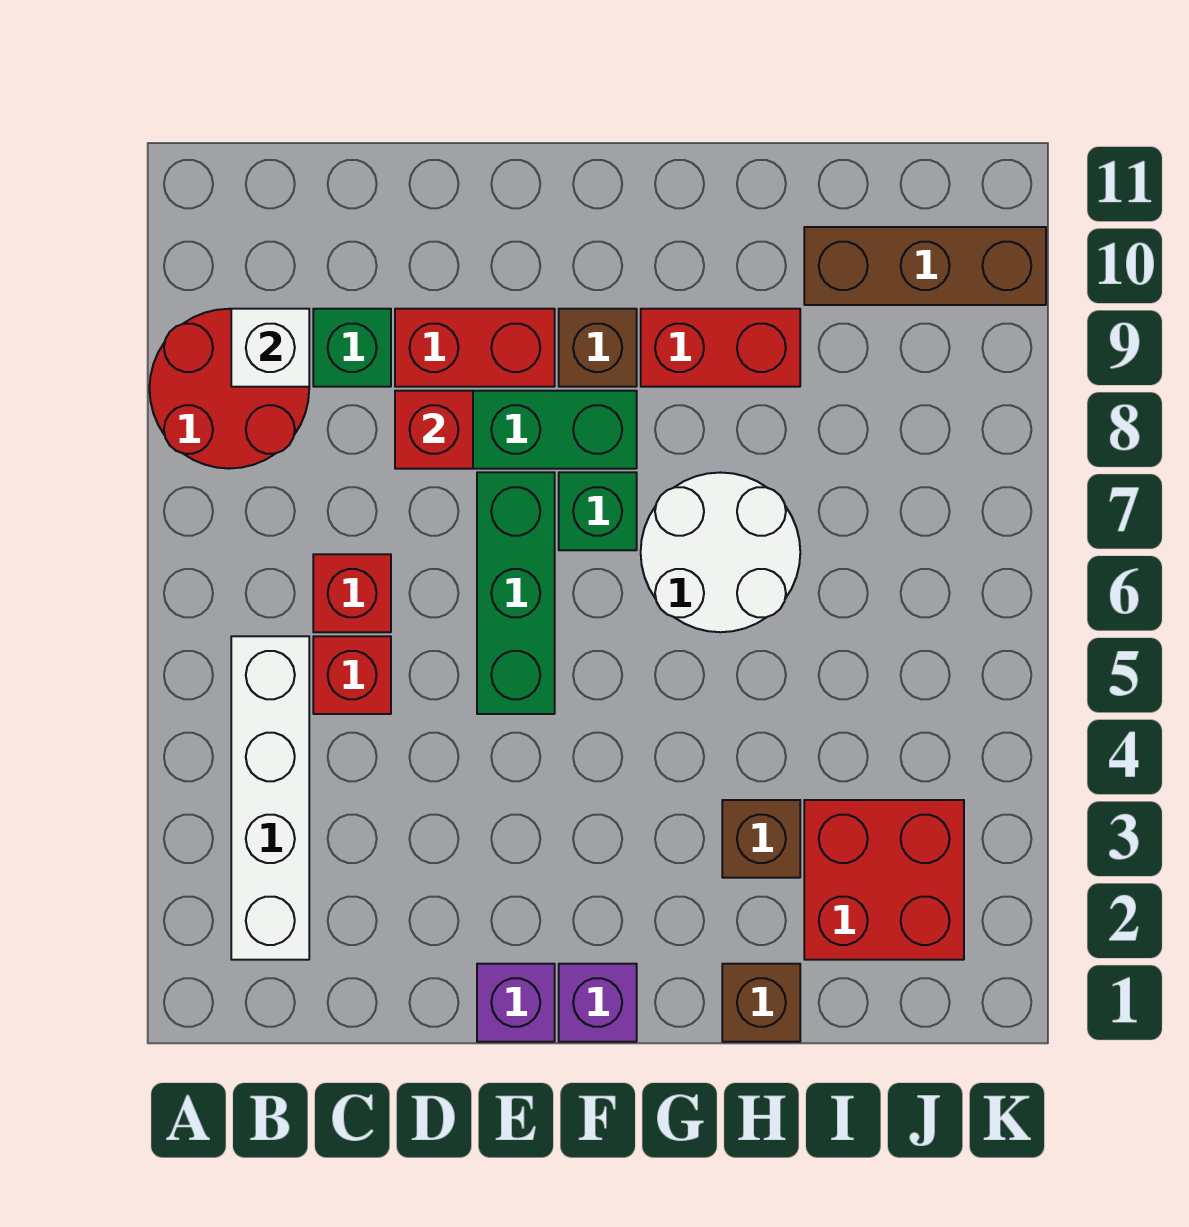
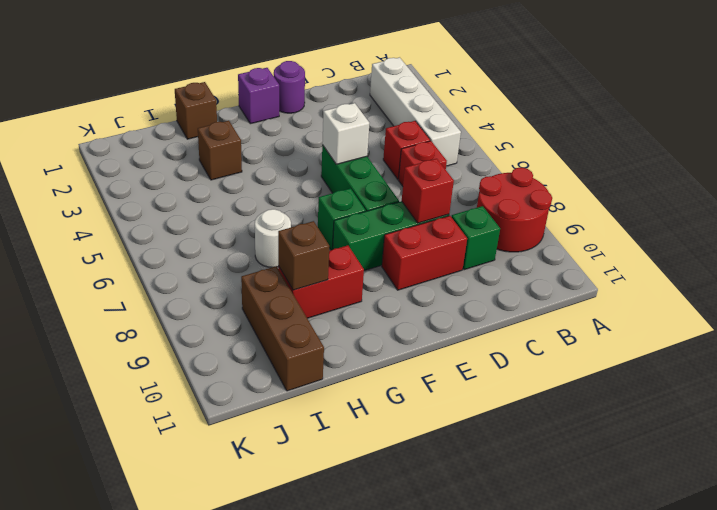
white 1x1 brick [231,309,309,387] -> white 1x1 brick moved to [322,103,369,164]
purple 1x1 brick [477,964,555,1042] -> purple 1x1 round brick [274,61,305,113]
brown 1x1 brick [559,309,637,387] -> brown 1x1 brick moved to [278,221,329,290]
white 2x2 round brick [641,473,800,632] -> white 1x1 round brick [255,209,291,267]
red 2x2 brick [804,800,964,960] -> none
brown 1x3 brick [804,227,1046,305] -> brown 1x3 brick turned to [241,266,324,391]

